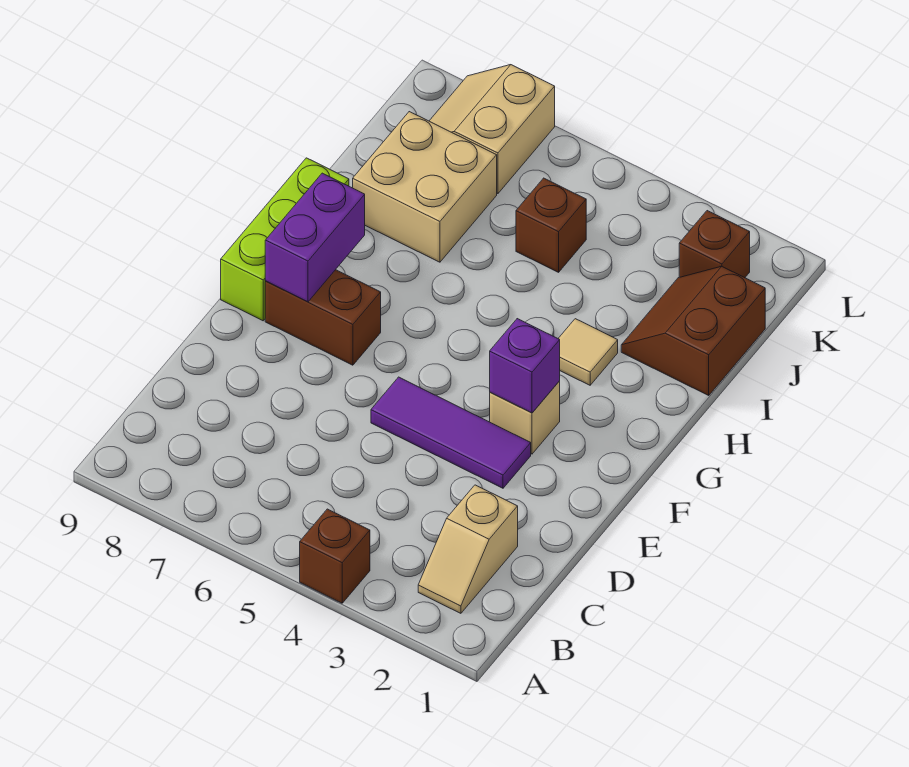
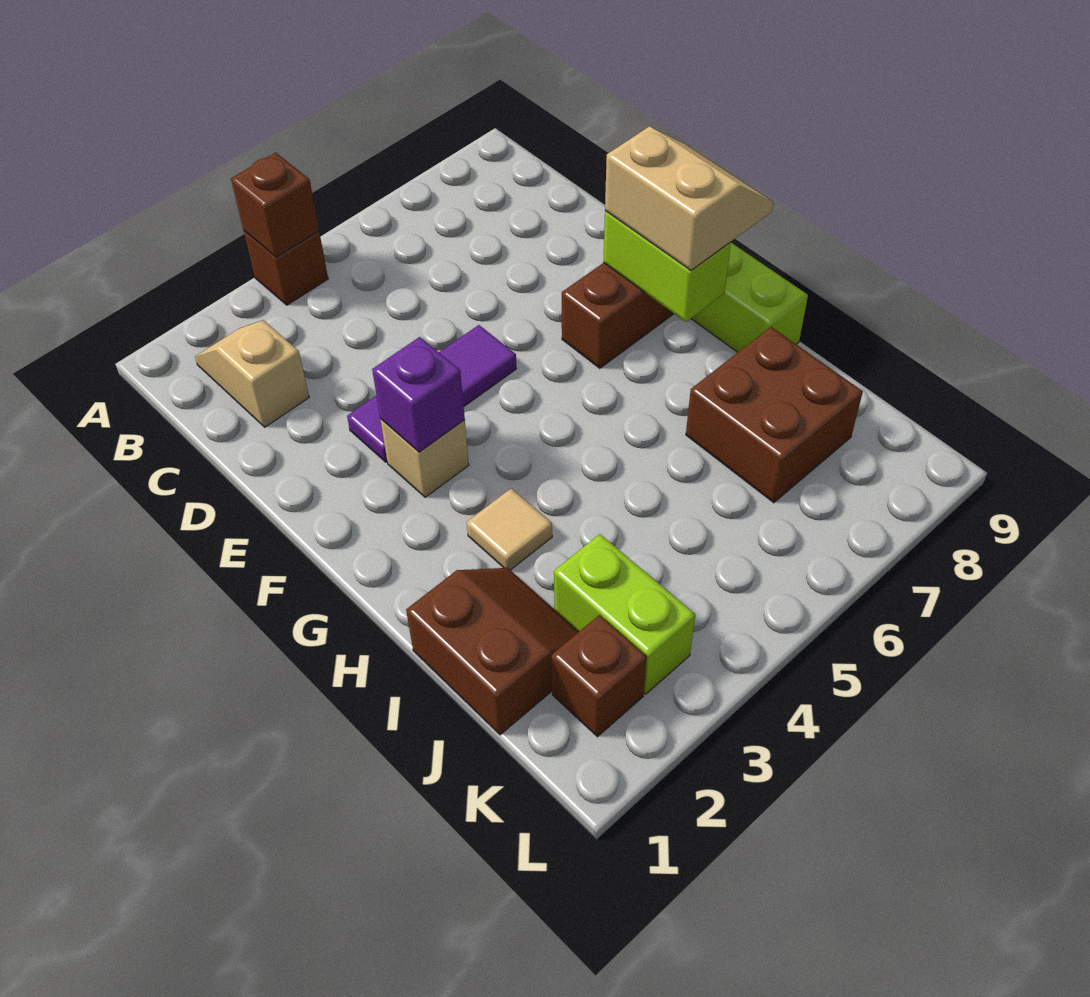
purple 1x2 brick [265,173,365,302] -> lime 1x2 brick [603,211,731,322]
tan 2x2 brick [353,112,497,262] -> brown 2x2 brick [686,327,863,503]
none -> lime 1x2 brick [554,534,695,694]
brown 1x1 brick [516,178,586,272] -> brown 1x1 brick moved to [231,153,319,257]
tan 2x2 slope [430,65,555,194] -> tan 2x2 slope moved to [605,126,773,270]

